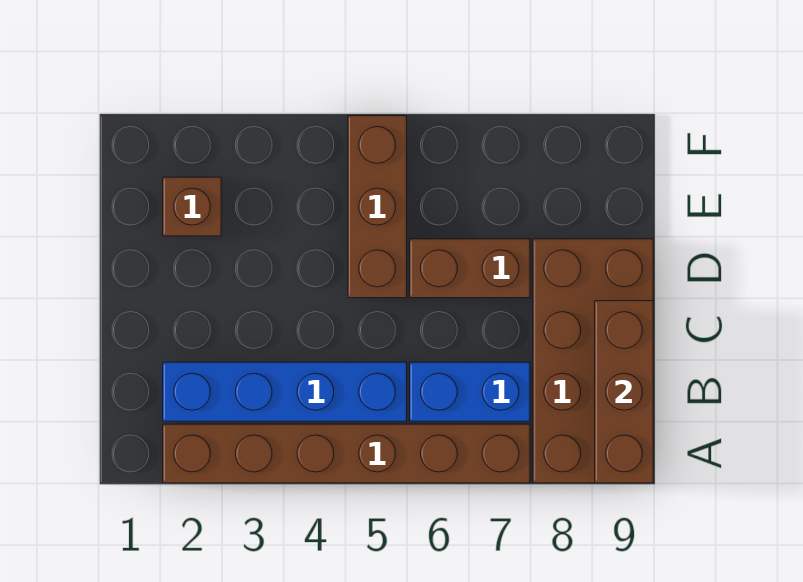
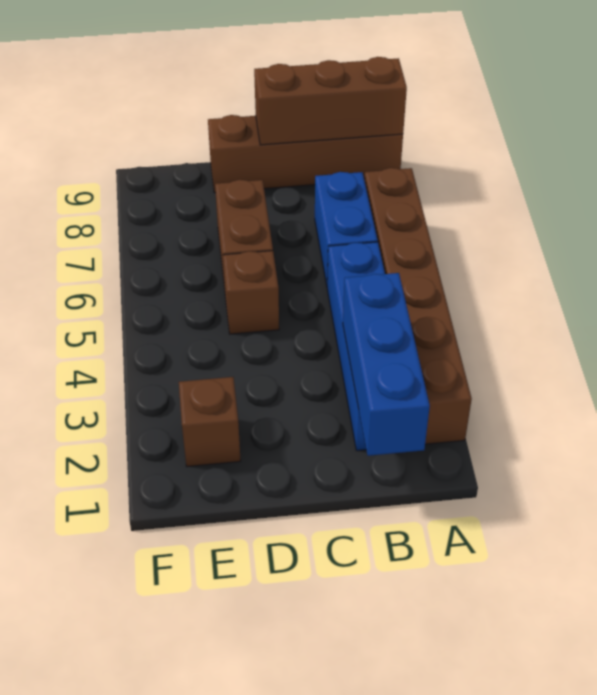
brown 2x4 brick [533,239,653,483] -> brown 1x4 brick [208,115,403,193]
none -> blue 1x3 brick [343,273,430,456]
brown 1x3 brick [348,116,407,298] -> brown 1x1 brick [223,251,279,334]

